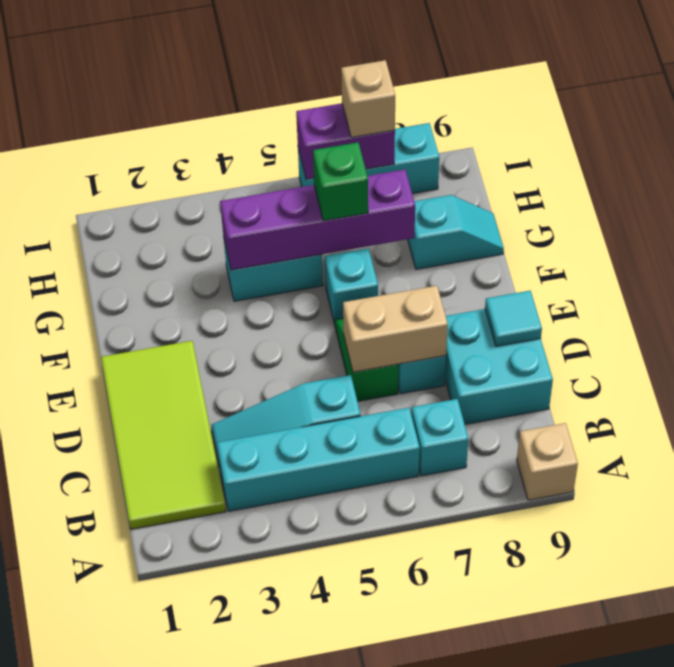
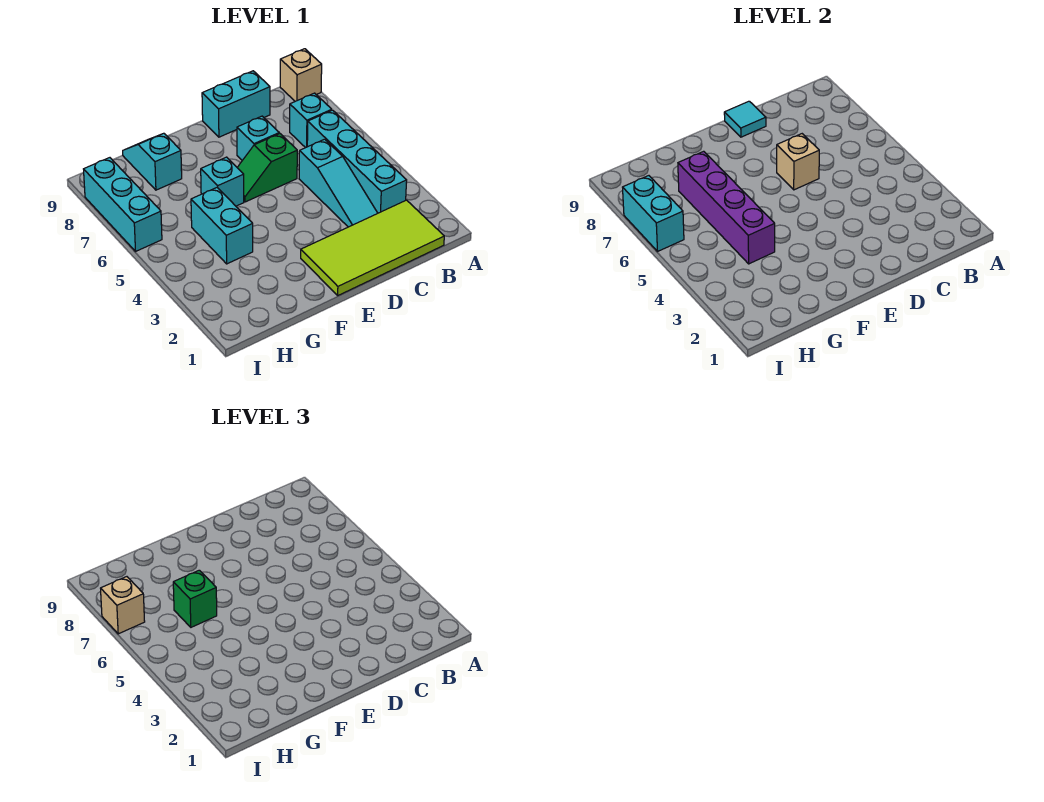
cyan 2x2 brick [445,309,553,424] -> cyan 1x2 brick [202,71,270,137]
tan 1x2 brick [343,286,448,372] -> tan 1x1 brick [777,134,819,190]
purple 1x2 brick [296,103,395,179] -> cyan 1x2 brick [623,176,684,251]

